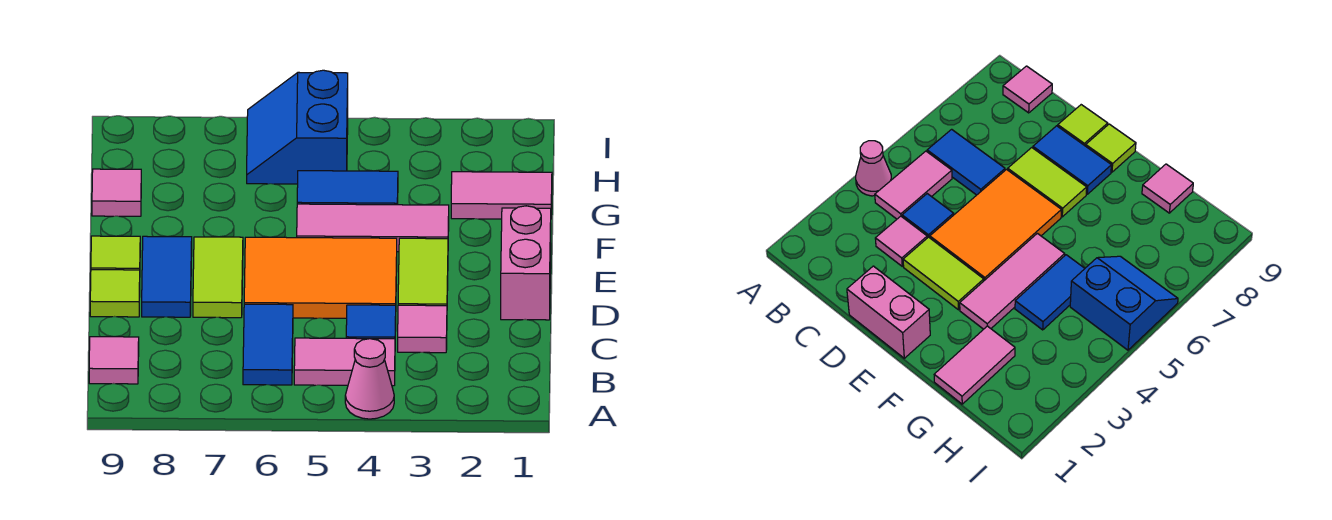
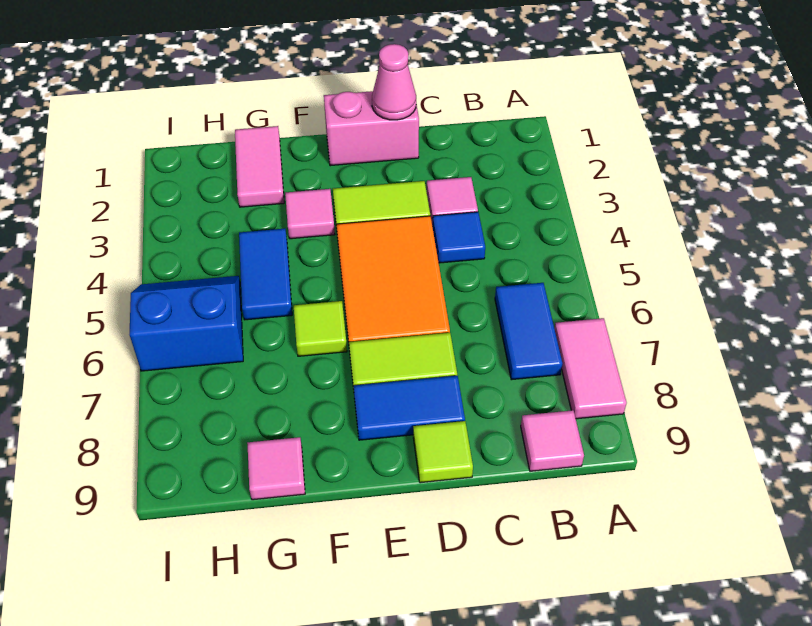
pink 1x1 cone [345,339,394,419] -> pink 1x1 cone moved to [372,44,416,120]
pink 1x2 tile [294,338,395,386] -> pink 1x2 tile moved to [554,318,627,419]
blue 1x2 tile [243,304,293,385] -> blue 1x2 tile turned to [495,283,562,380]
lime 1x1 tile [91,236,140,270] -> lime 1x1 tile moved to [294,301,347,356]
pink 1x3 tile [297,204,449,252] -> pink 1x1 tile [285,189,335,239]
blue 2x2 slope [247,70,348,184] -> blue 2x2 slope turned to [130,276,243,371]

